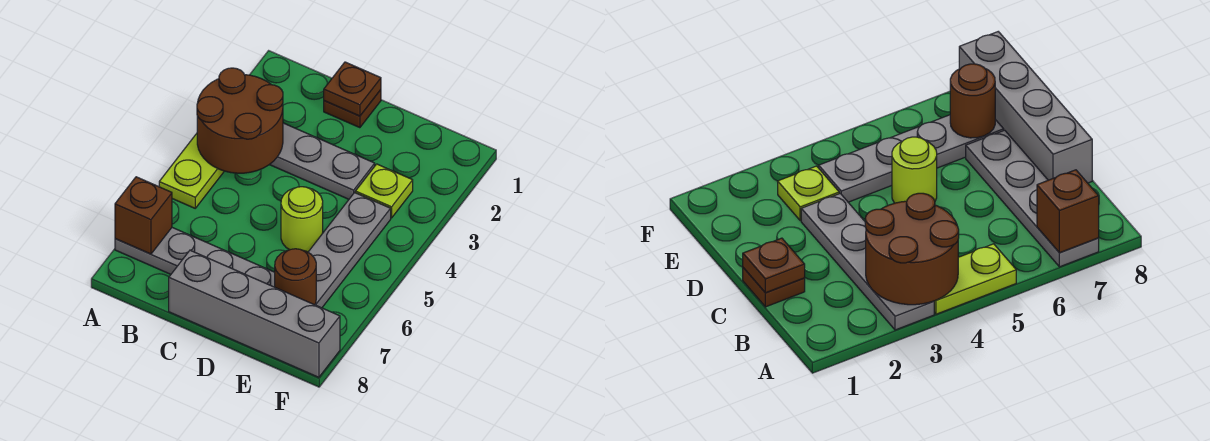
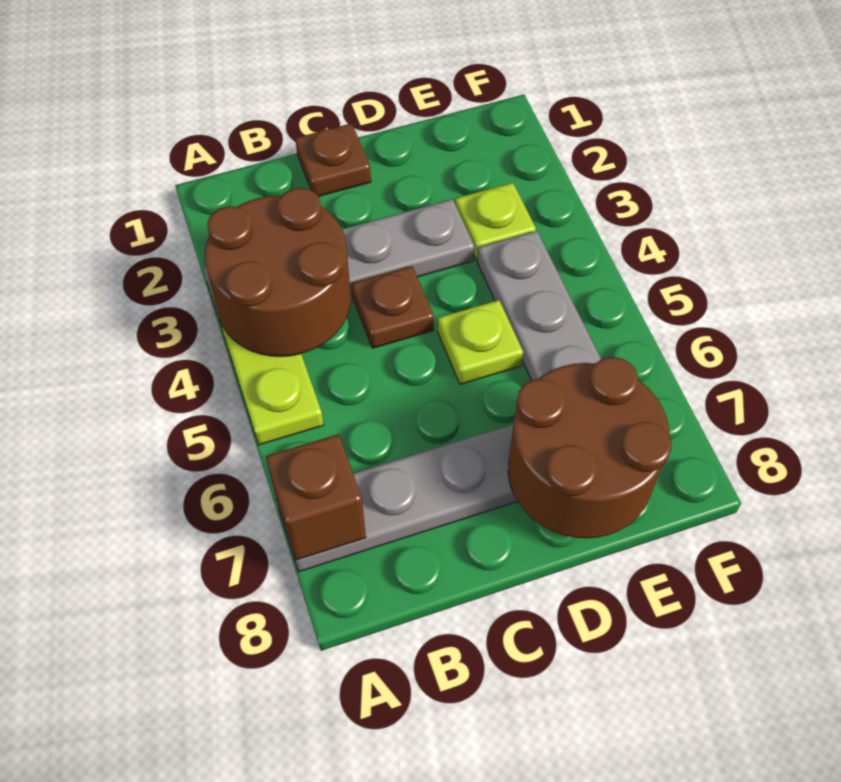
brown 1x1 plate [324,62,381,116] -> brown 1x1 plate moved to [352,266,434,348]
grey 1x4 brick [169,250,340,377] -> none
lime 1x1 round brick [281,187,323,252] -> lime 1x1 plate [438,300,523,384]
brown 1x1 round brick [275,249,316,305] -> brown 2x2 round brick [508,357,672,538]

